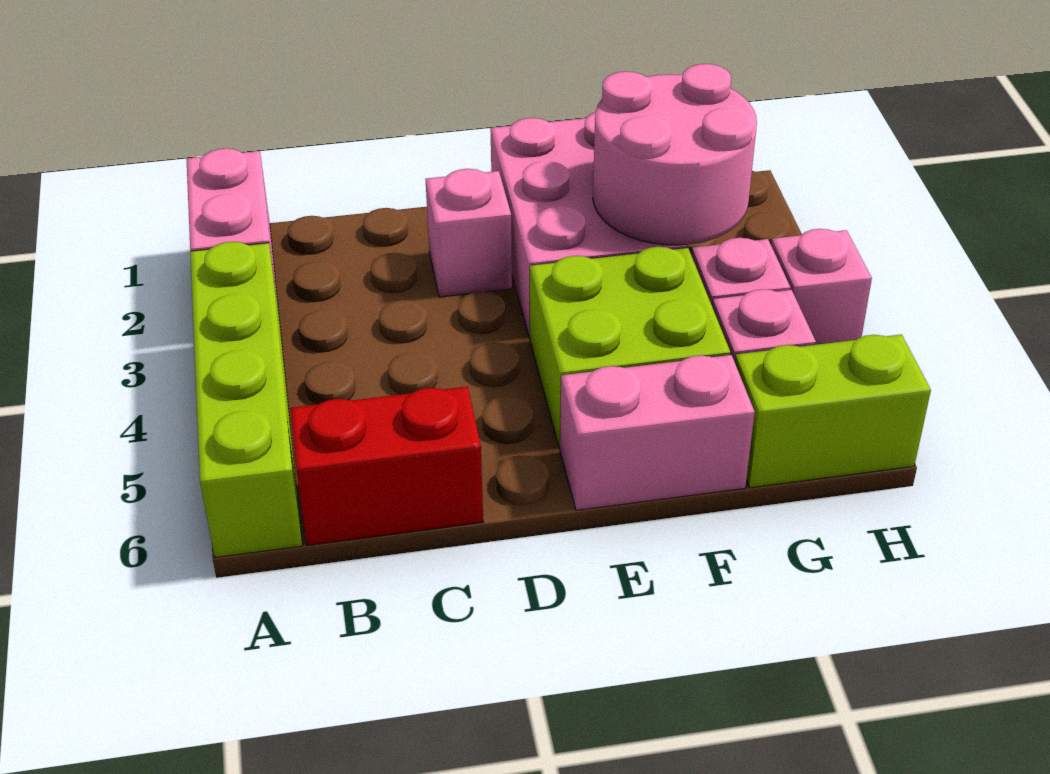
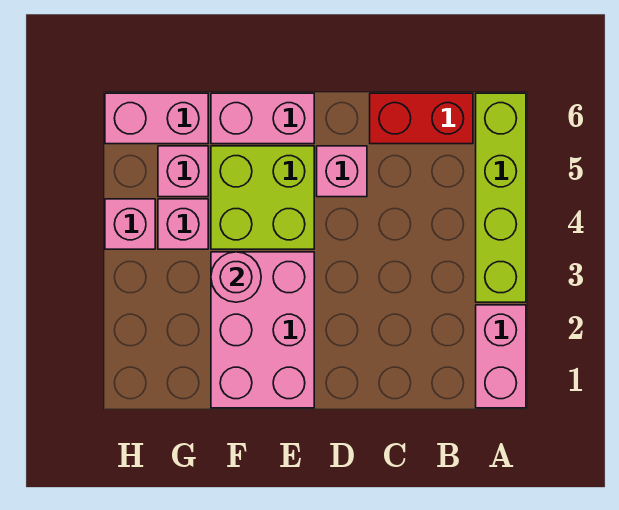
pink 1x1 brick [426,169,512,297] -> pink 1x1 brick moved to [317,146,367,197]
pink 2x2 round brick [593,64,757,245] -> pink 1x1 round brick [211,252,261,302]
lime 1x2 brick [735,334,931,488] -> pink 1x2 brick [105,93,208,144]

